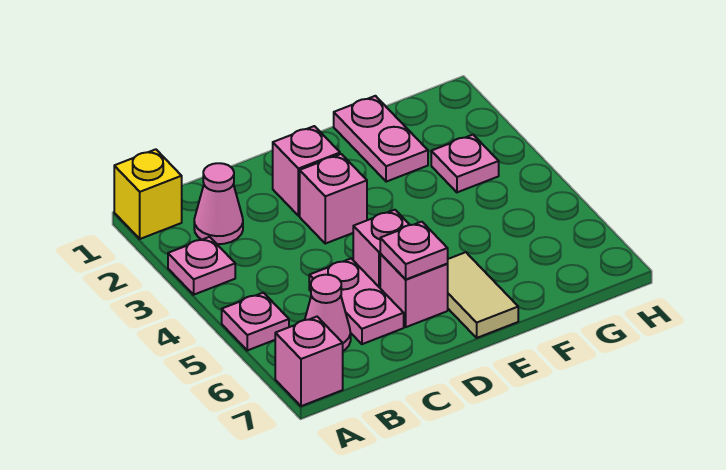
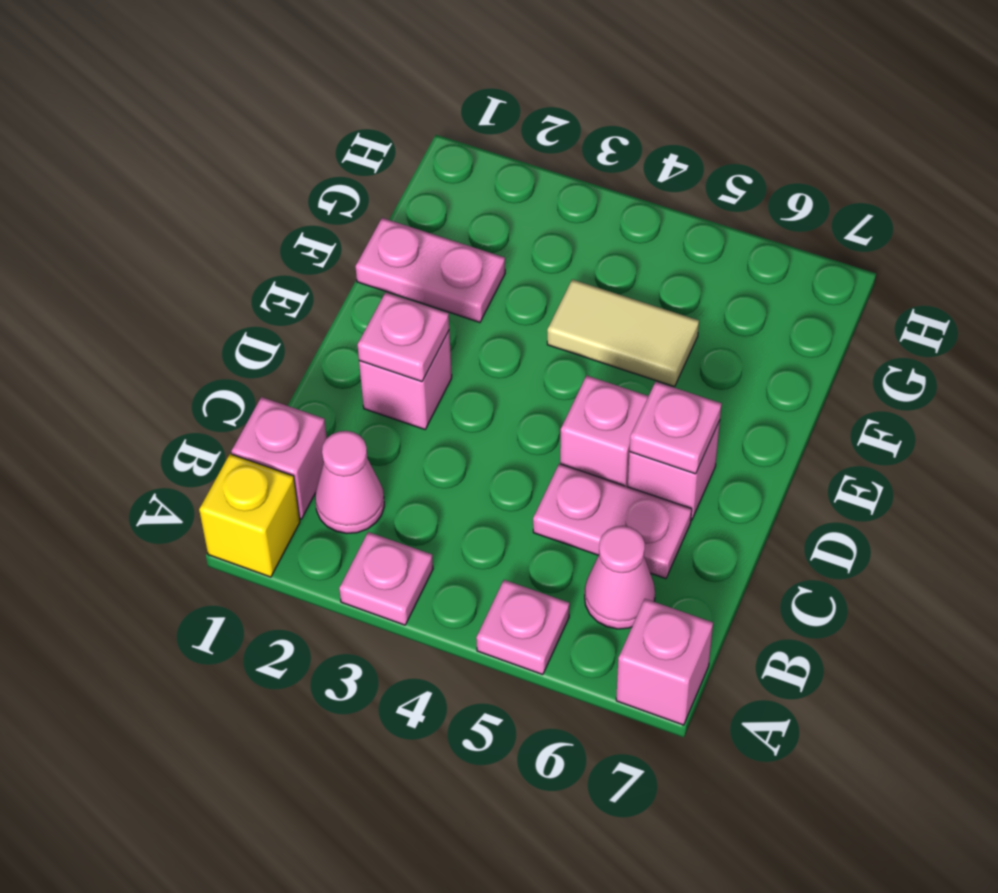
pink 1x1 brick [300,154,367,244] -> pink 1x1 brick moved to [231,397,327,519]
tan 1x2 tile [447,252,518,338] -> tan 1x2 tile moved to [547,279,699,387]
pink 1x1 plate [431,135,499,192] -> pink 1x1 plate moved to [357,292,449,382]

